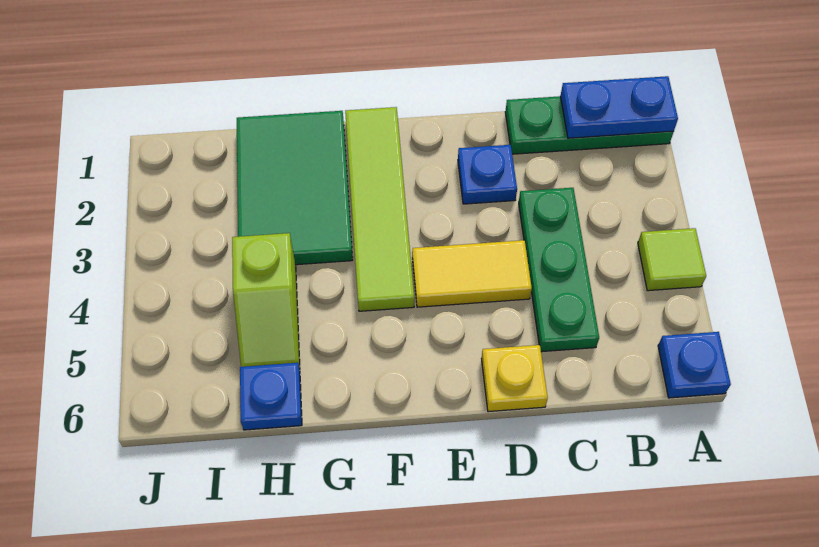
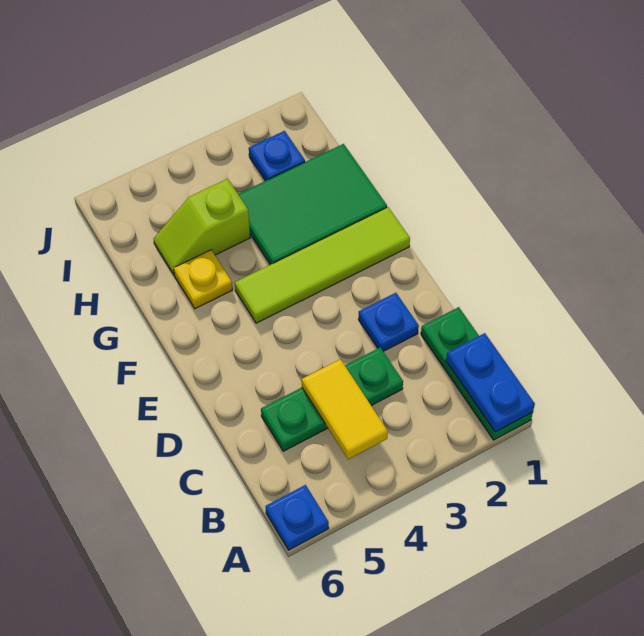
lime 1x1 tile [638,228,706,291] -> none
yellow 1x2 tile [412,240,532,307] -> yellow 1x2 tile moved to [302,359,388,459]
yellow 1x1 plate [481,345,548,412] -> yellow 1x1 plate moved to [174,250,232,309]
blue 1x1 plate [240,363,302,430] -> blue 1x1 plate moved to [249,131,305,181]

